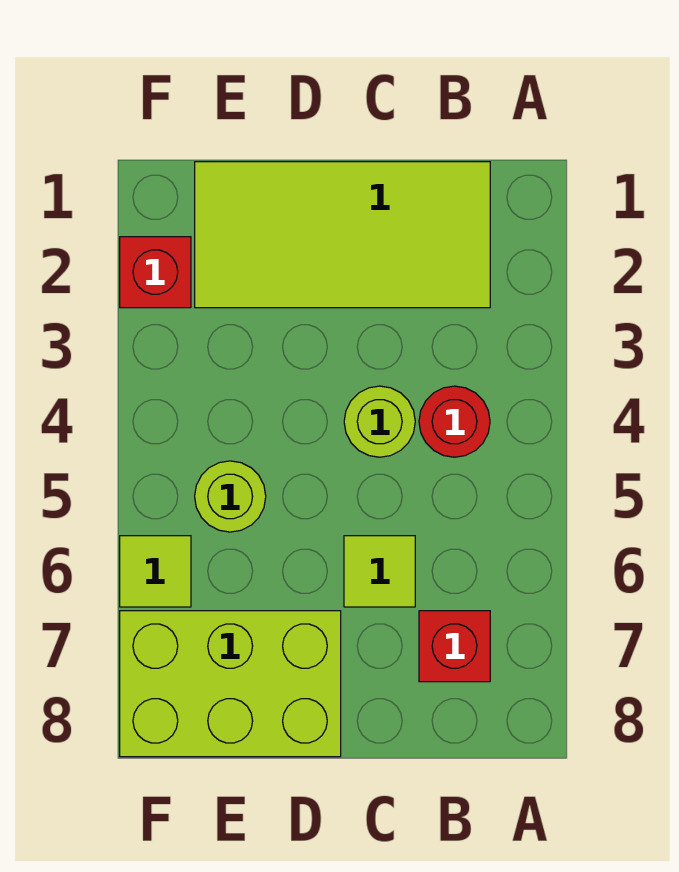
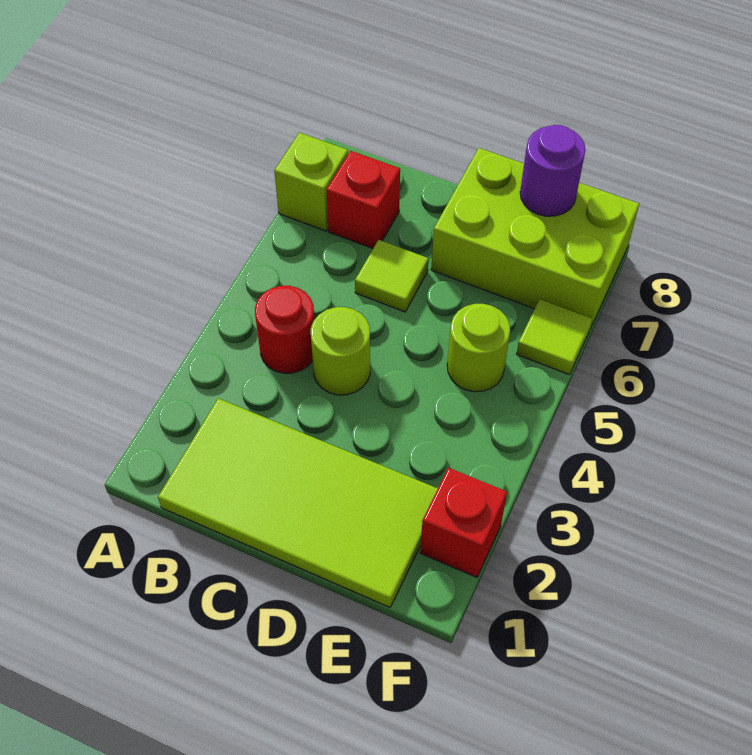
none -> lime 1x1 brick [274,133,348,231]
none -> purple 1x1 round brick [520,125,585,216]

